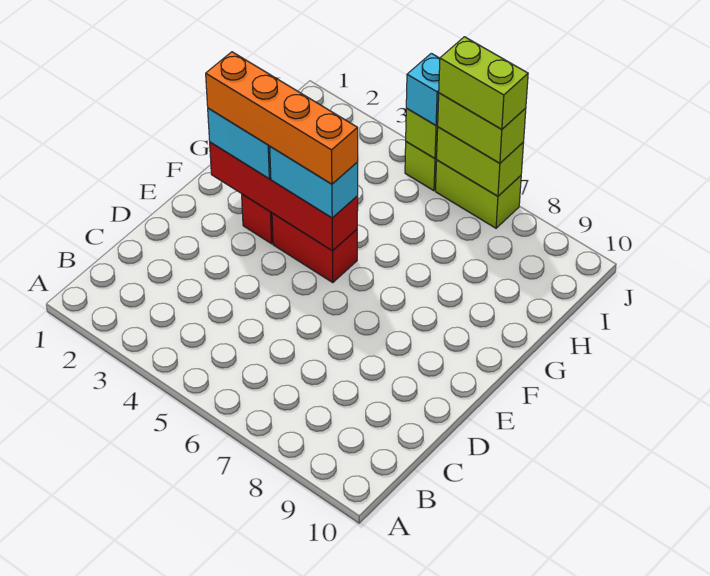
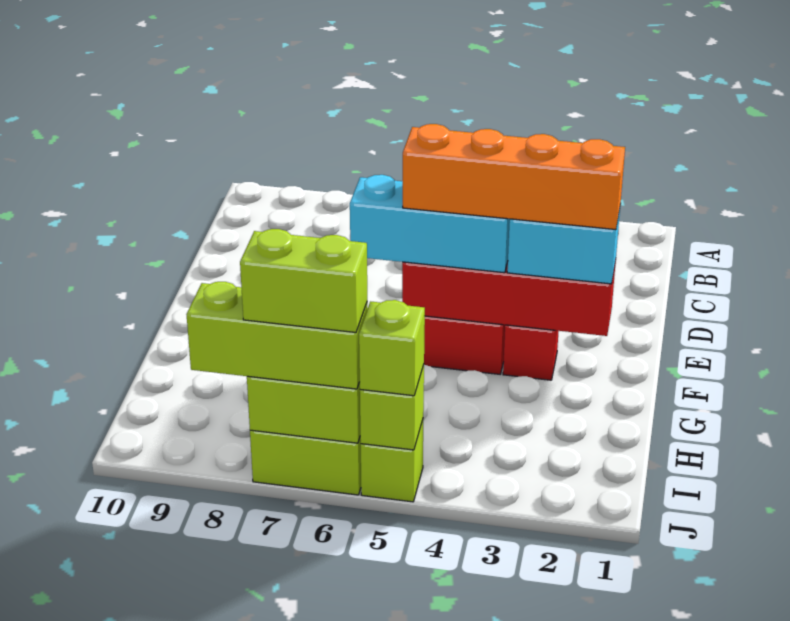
cyan 1x2 brick [270,147,358,218] -> cyan 1x3 brick [350,175,510,273]
cyan 1x1 brick [406,53,440,125] -> lime 1x1 brick [359,300,425,396]
lime 1x2 brick [437,93,526,163] -> lime 1x3 brick [187,282,368,389]

